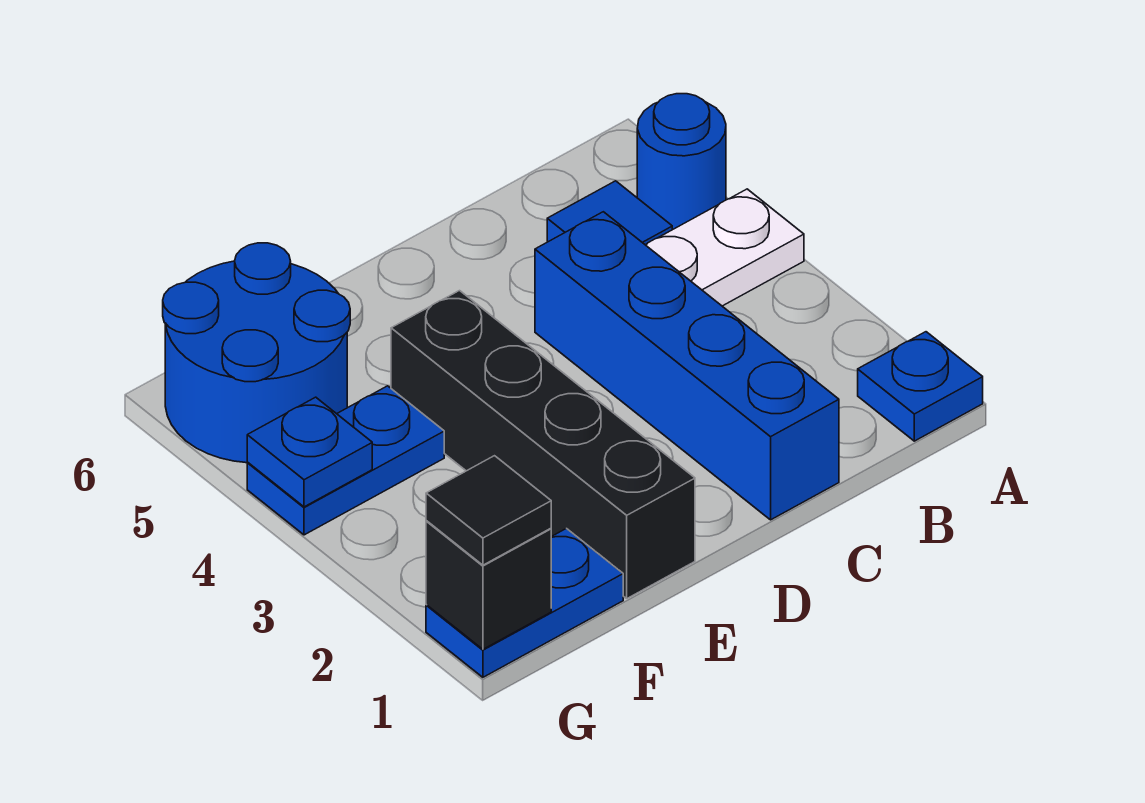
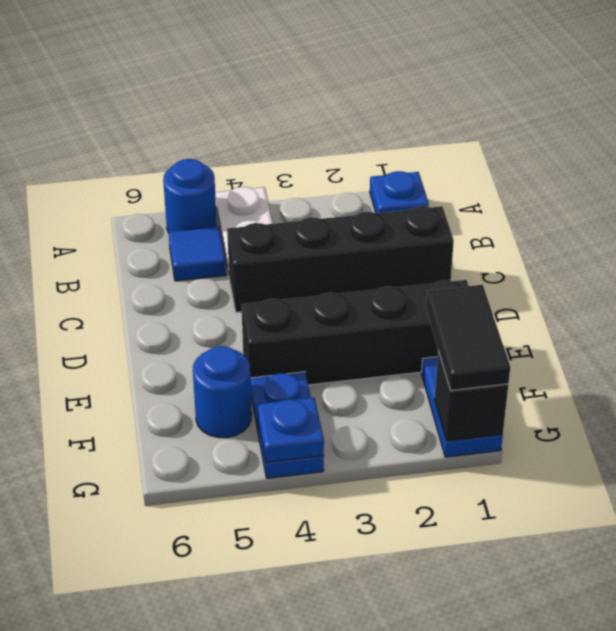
blue 1x4 brick [535,212,839,520] -> black 1x4 brick [227,206,454,312]
blue 2x2 round brick [163,243,350,463] -> blue 1x1 round brick [193,346,252,438]
black 1x1 tile [426,456,551,565] -> black 1x2 tile [426,285,510,390]

